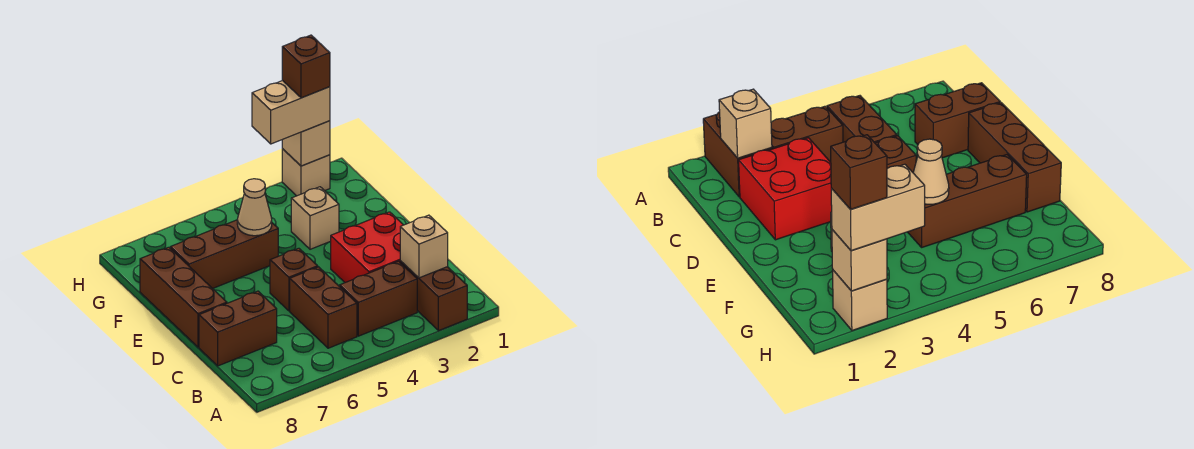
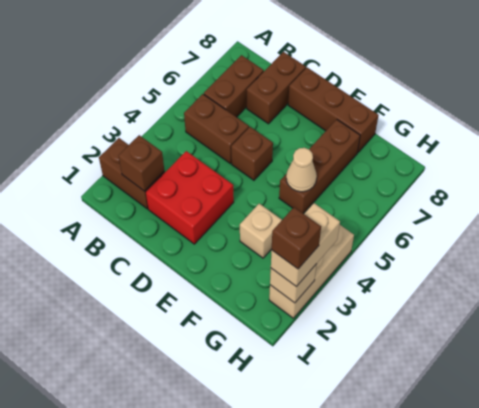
tan 1x1 brick [400,215,448,278] -> brown 1x1 brick [119,135,164,191]
brown 1x2 brick [340,261,417,336] -> brown 1x2 brick moved to [204,55,264,117]
tan 1x1 brick [282,149,330,196] -> tan 1x3 brick [269,225,354,318]

